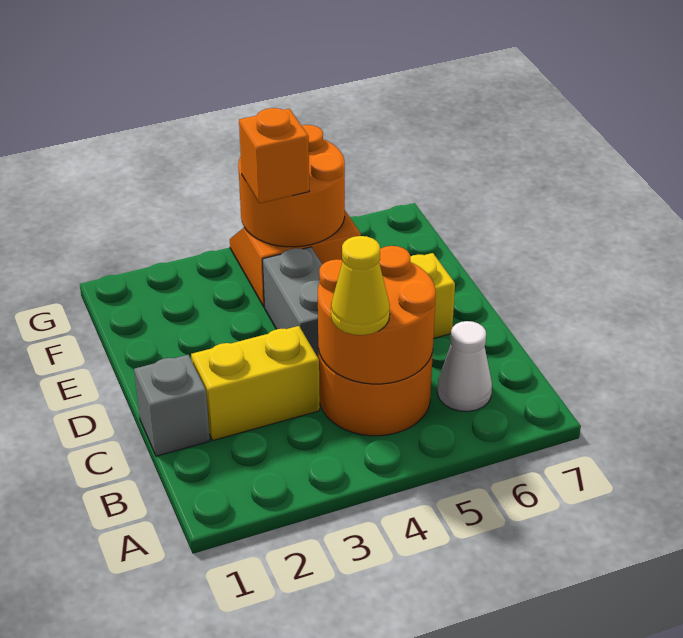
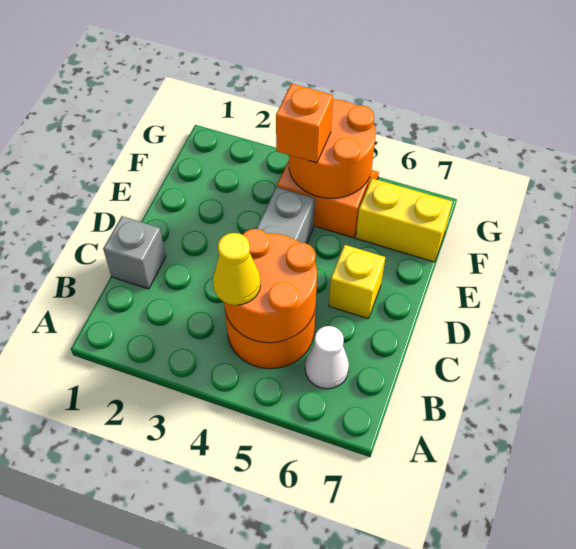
yellow 1x2 brick [191,326,320,440] -> yellow 1x2 brick moved to [356,178,453,262]

